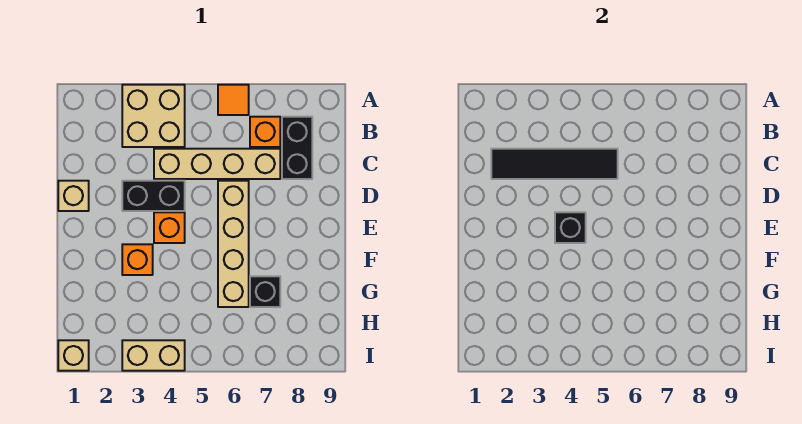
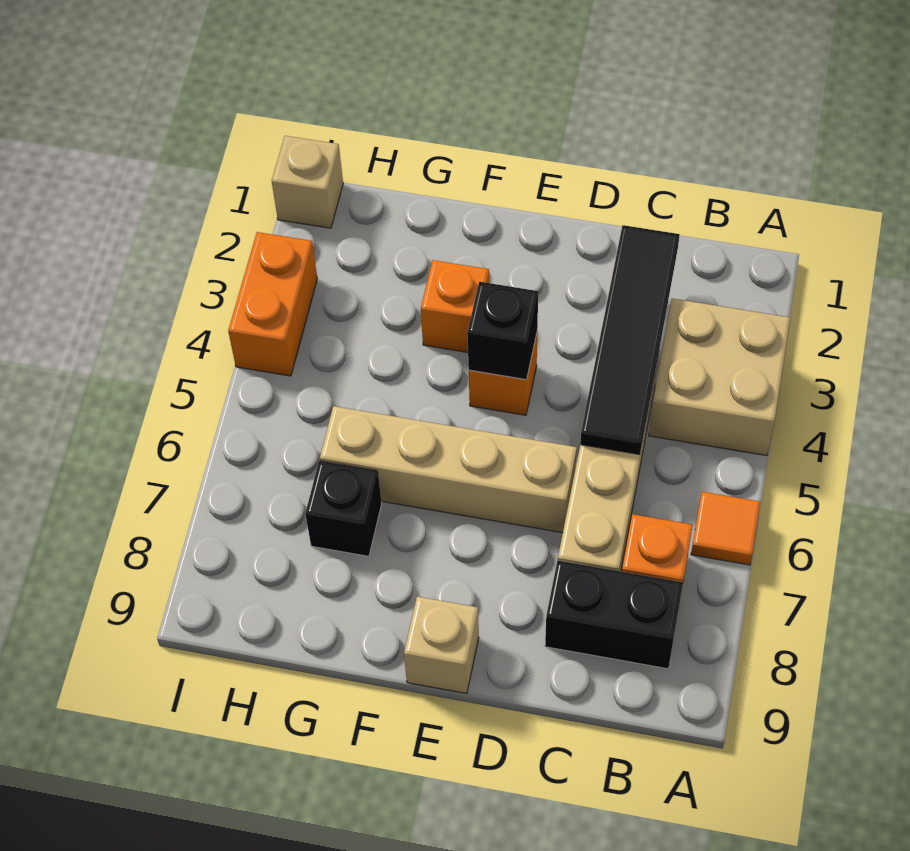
tan 1x1 brick [58,181,89,211] -> tan 1x1 brick moved to [404,597,479,694]
black 1x2 brick [122,181,185,211] -> none
tan 1x2 brick [122,340,185,371] -> orange 1x2 brick [228,232,317,376]

